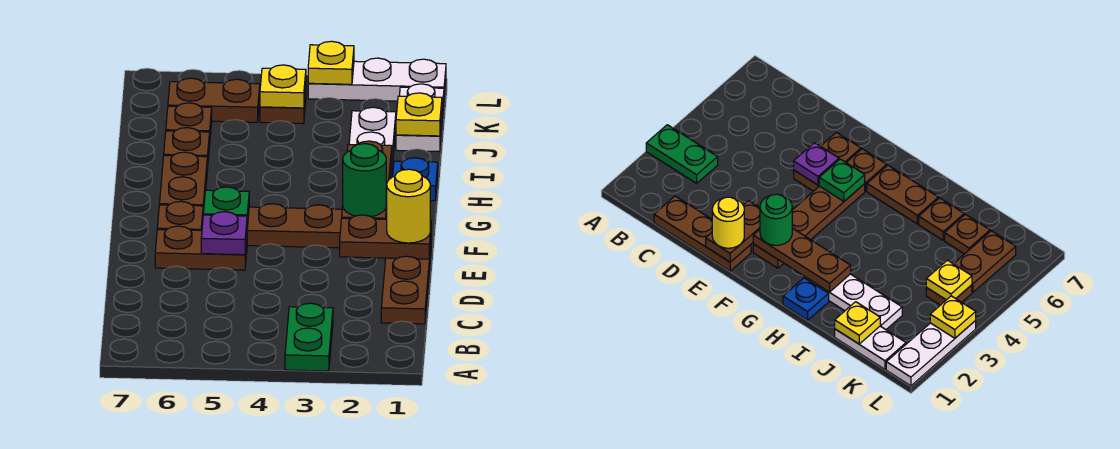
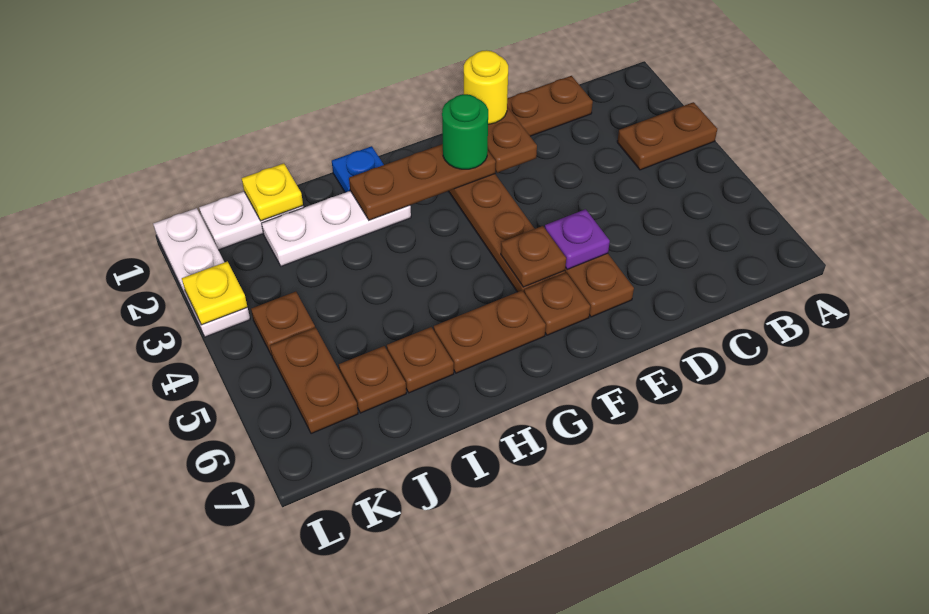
green 1x2 plate [285,303,333,371] -> brown 1x2 plate [617,102,717,170]
green 1x1 plate [203,187,249,227] -> brown 1x1 plate [501,226,566,287]
yellow 1x1 plate [260,65,306,108] -> none

